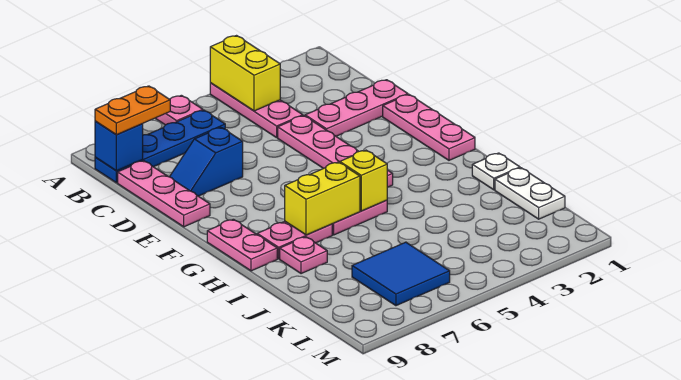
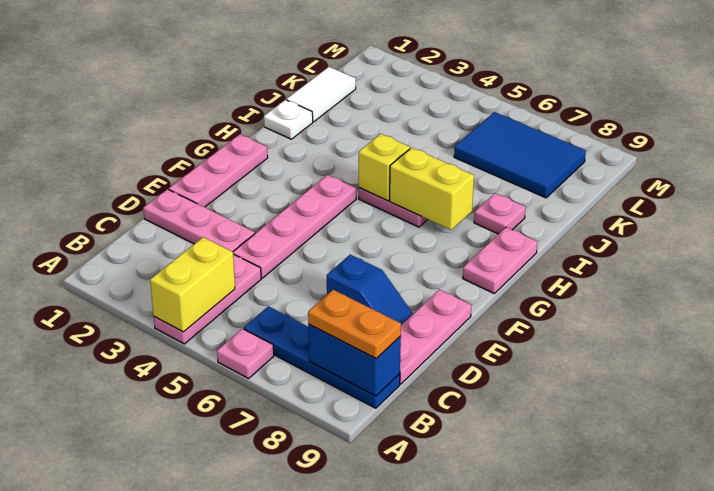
blue 1x1 brick [95,121,143,171] -> blue 1x2 brick [308,325,401,396]
pink 1x2 plate [257,222,332,259] -> none
white 1x2 plate [495,168,565,219] -> white 1x2 tile [287,67,356,122]
blue 2x2 tile [352,242,450,306] -> blue 2x3 tile [454,112,586,198]

